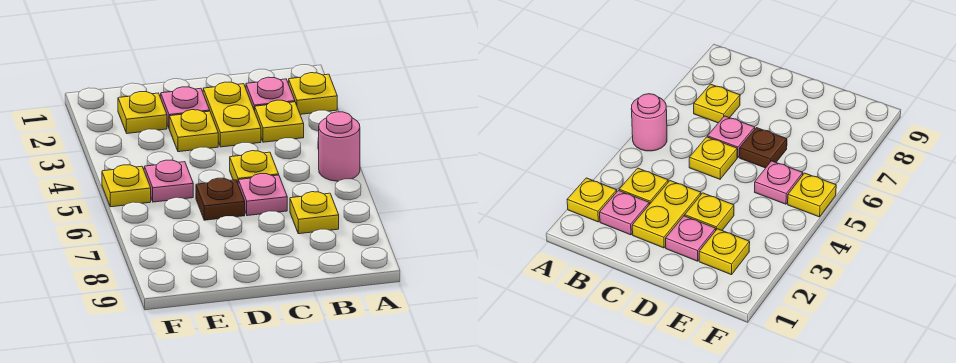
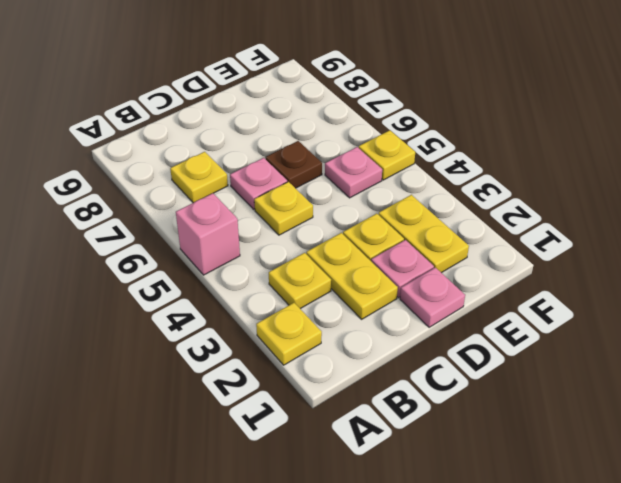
pink 1x1 round brick [319,112,360,181] -> pink 1x1 brick [176,193,240,275]
pink 1x1 plate [246,77,295,111] -> pink 1x1 plate moved to [400,267,465,327]
yellow 1x1 plate [118,92,167,133] -> yellow 1x2 plate [378,195,469,273]

